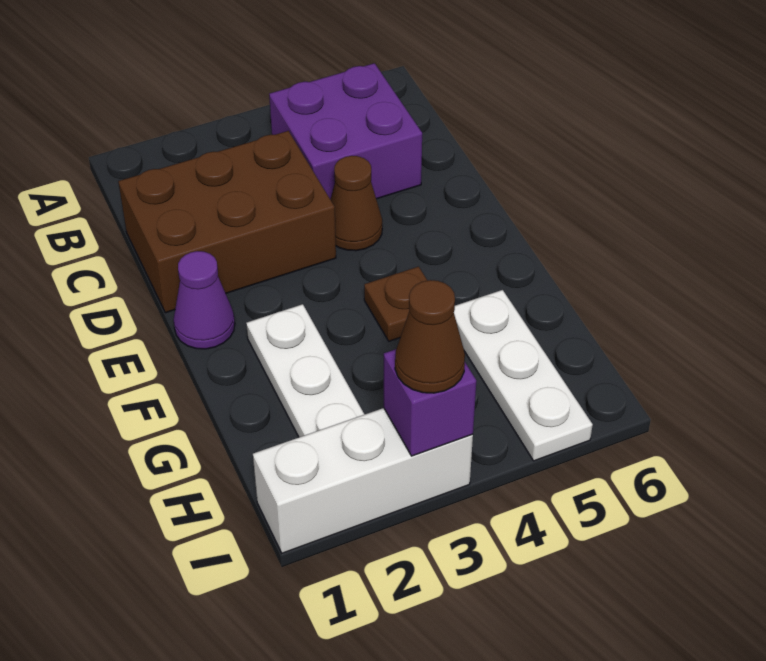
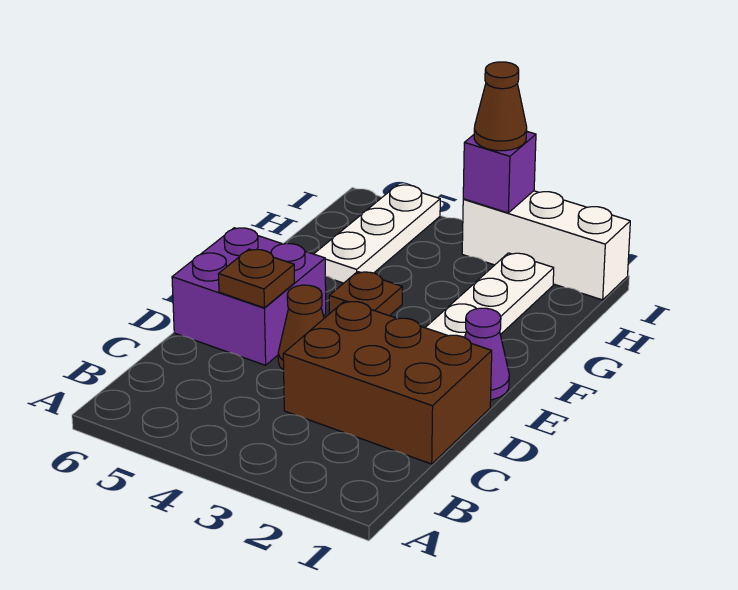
purple 2x2 brick [269,63,422,199] -> purple 2x2 brick moved to [172,228,326,365]
none -> brown 1x1 plate [219,249,294,308]

